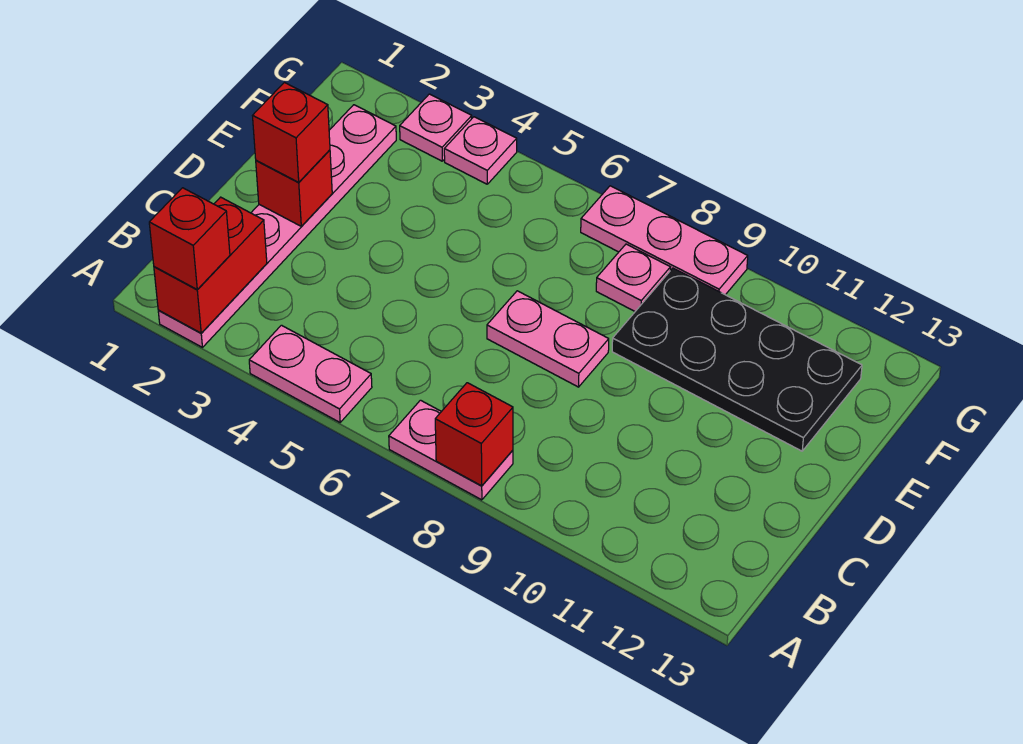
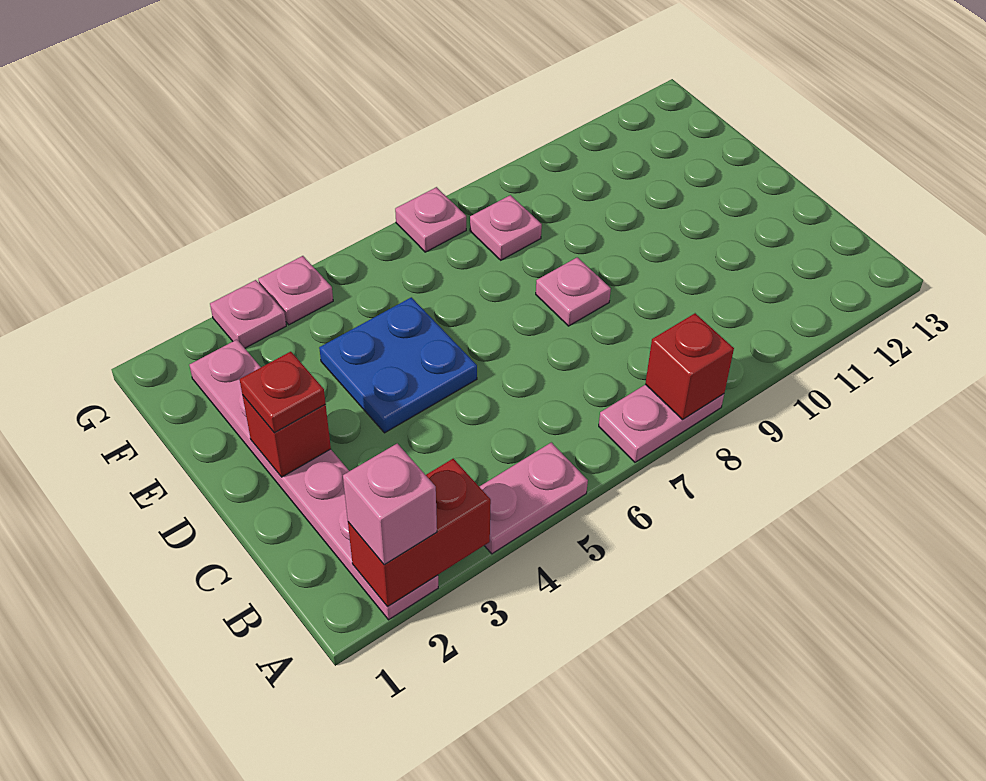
red 1x2 brick [154,197,267,333] -> red 1x2 brick turned to [348,459,491,607]
red 1x1 brick [149,188,230,290] -> pink 1x1 brick [343,444,437,565]
red 1x1 brick [252,83,330,182] -> red 1x1 plate [240,352,326,433]
none -> blue 2x2 plate [319,297,477,433]
pink 1x2 plate [487,291,609,387] -> pink 1x1 plate [536,257,611,326]
black 2x4 plate [612,268,862,451] -> none
pink 1x3 plate [581,186,748,295] -> pink 1x1 plate [395,187,466,252]

